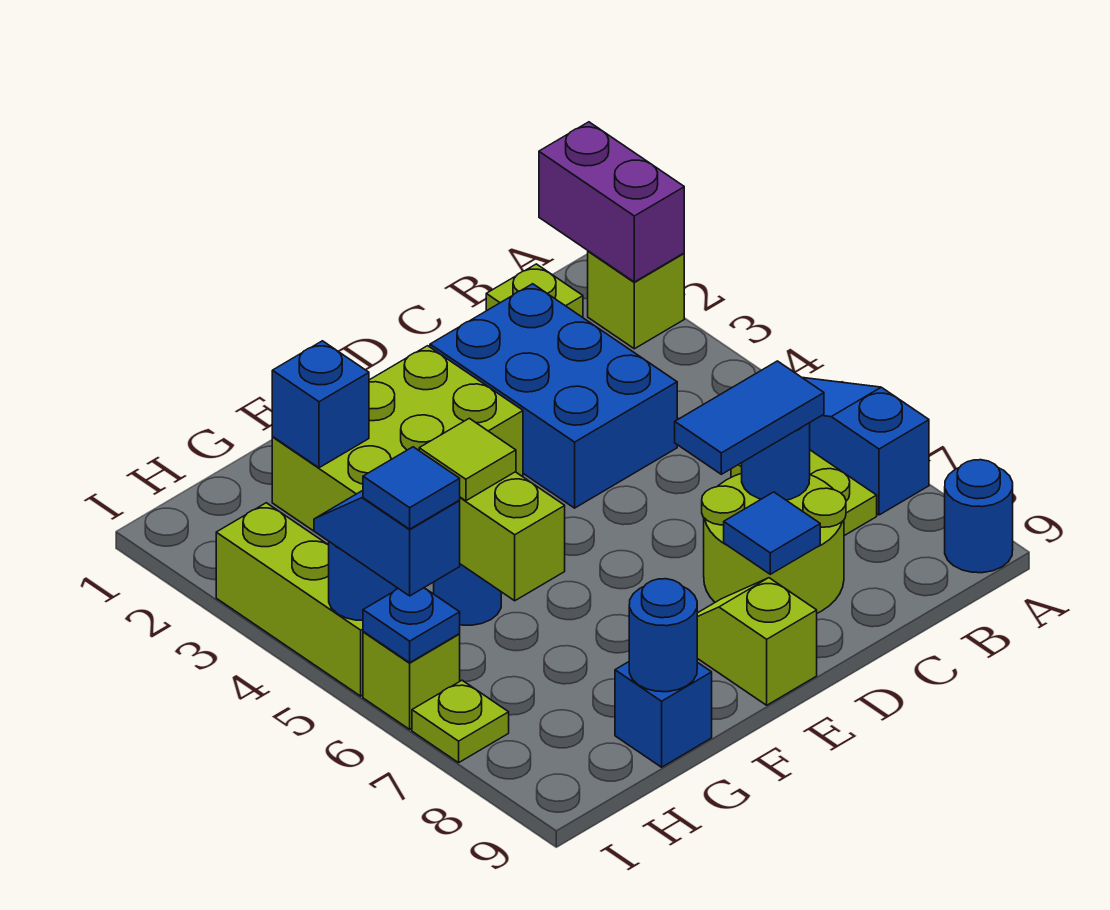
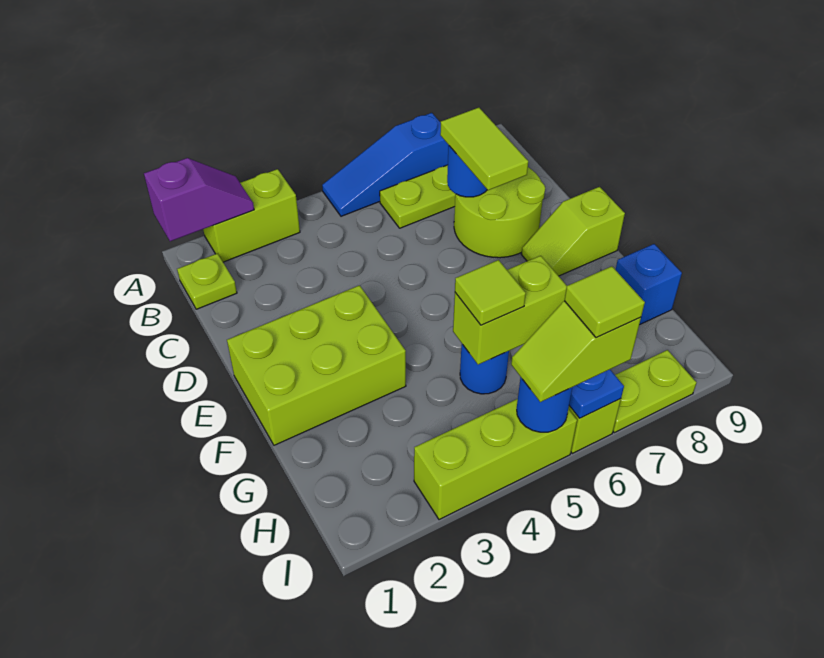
purple 1x2 brick [539,122,684,282] -> purple 1x2 slope [144,158,254,241]
lime 1x1 brick [588,251,684,349] -> lime 1x2 brick [203,169,300,262]
blue 1x1 round brick [945,460,1013,573] -> none
blue 2x3 brick [430,284,677,508] -> none
blue 1x2 tile [675,361,824,474] -> lime 1x2 tile [440,108,528,190]
blue 1x1 tile [724,492,820,574] -> none
lime 2x3 brick [272,346,523,531] -> lime 2x3 brick turned to [227,285,406,445]
blue 1x1 brick [272,341,369,468] -> none
blue 1x1 round brick [629,579,697,692] -> none
blue 1x2 slope [314,491,460,596] -> lime 1x2 slope [511,301,641,402]
blue 1x1 tile [363,447,460,529] -> lime 1x1 tile [564,266,645,338]
lime 1x1 plate [412,680,509,763] -> lime 1x2 plate [613,350,696,433]

